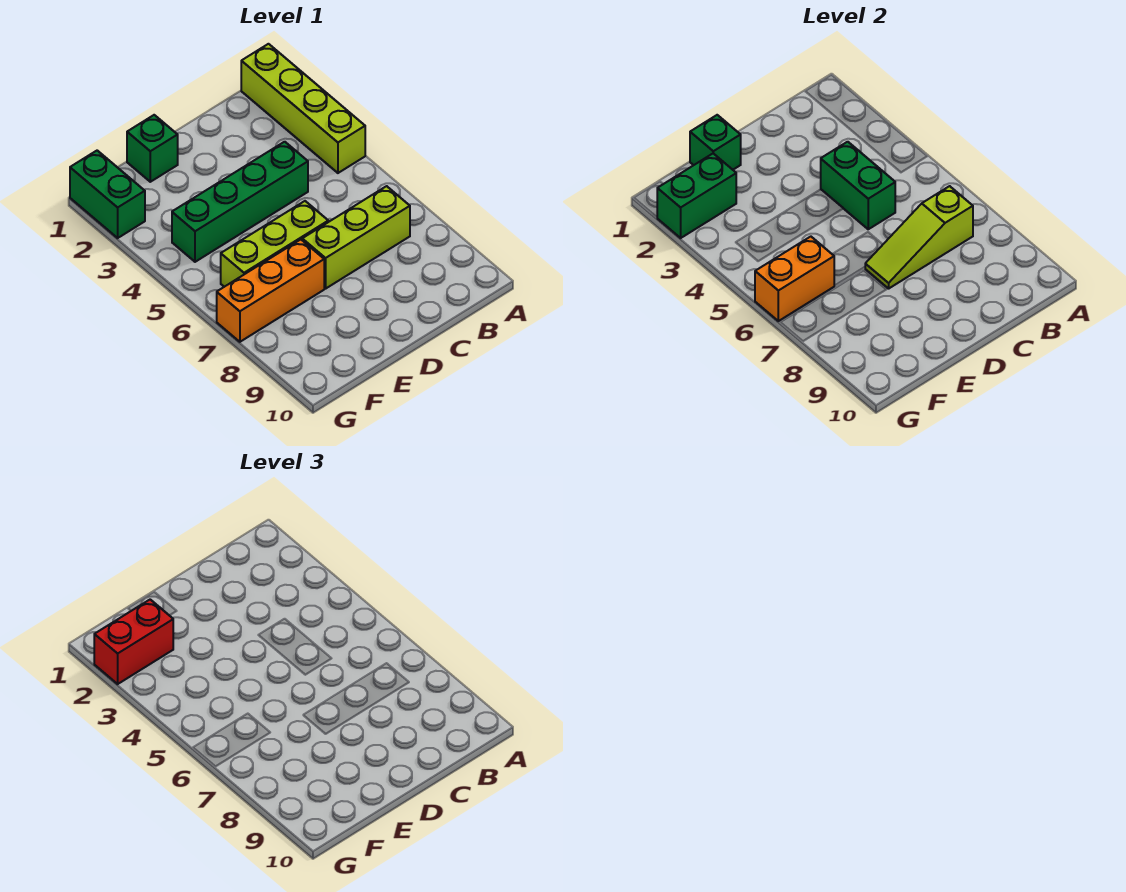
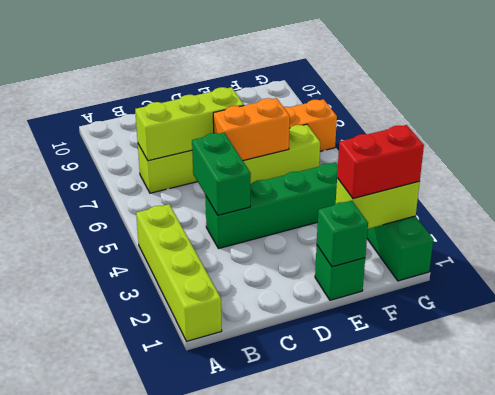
lime 1x3 slope [865,186,973,289] -> lime 1x3 brick [135,87,244,161]
green 1x2 brick [657,154,736,238] -> lime 1x2 brick [336,178,420,229]
orange 1x2 brick [755,237,834,321] -> orange 1x2 brick moved to [213,98,290,161]

